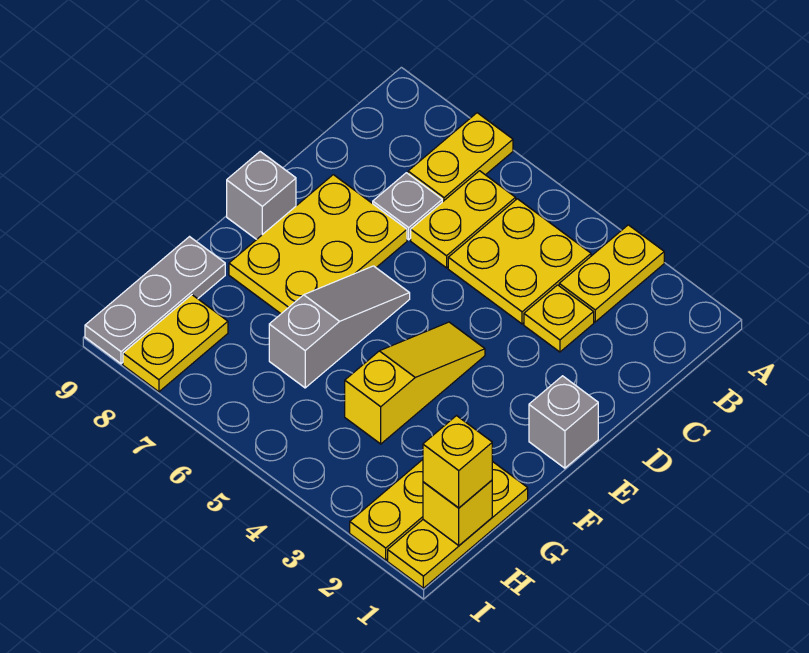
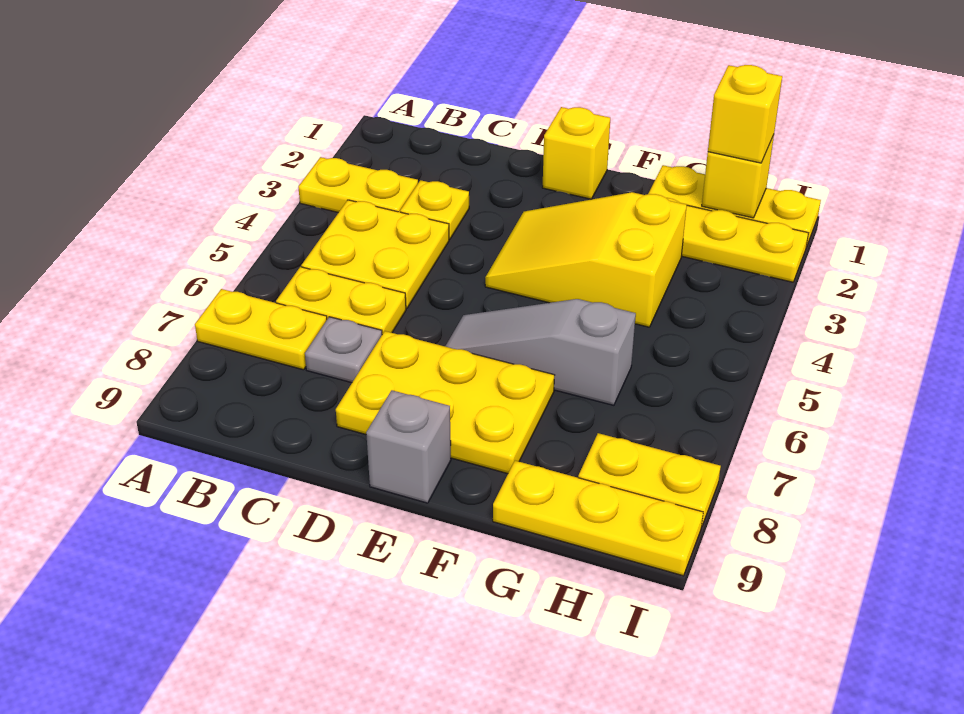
grey 1x1 brick [529,376,598,468] -> yellow 1x1 brick [543,107,610,199]
yellow 1x3 slope [345,322,485,444] -> yellow 2x3 slope [485,192,687,327]
grey 1x3 plate [85,237,225,364] -> yellow 1x3 plate [493,461,703,576]

